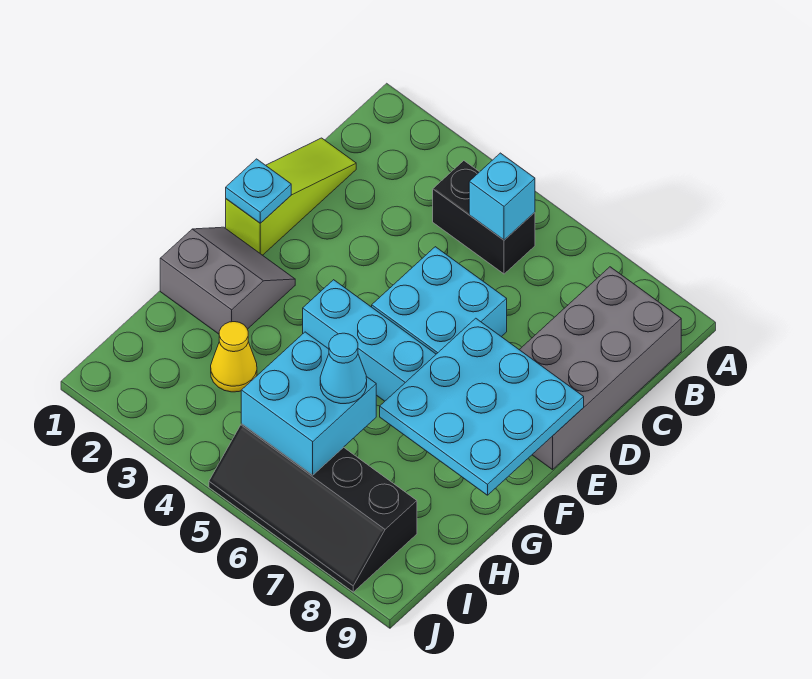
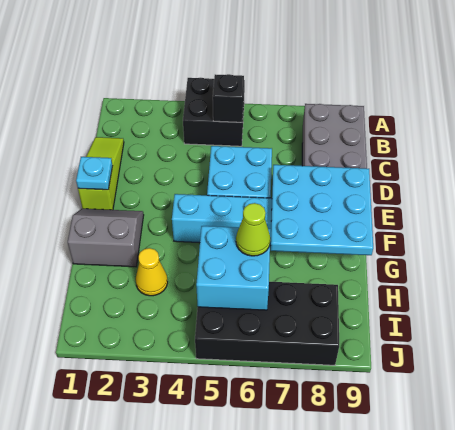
black 1x2 brick [433,161,535,274] -> black 2x2 brick [183,78,245,146]
cyan 1x1 brick [469,153,535,240] -> black 1x1 brick [213,74,244,122]
cyan 1x1 cone [320,333,367,404] -> lime 1x1 cone [236,203,270,256]
black 2x4 slope [209,424,417,592] -> black 2x4 brick [195,282,339,365]

